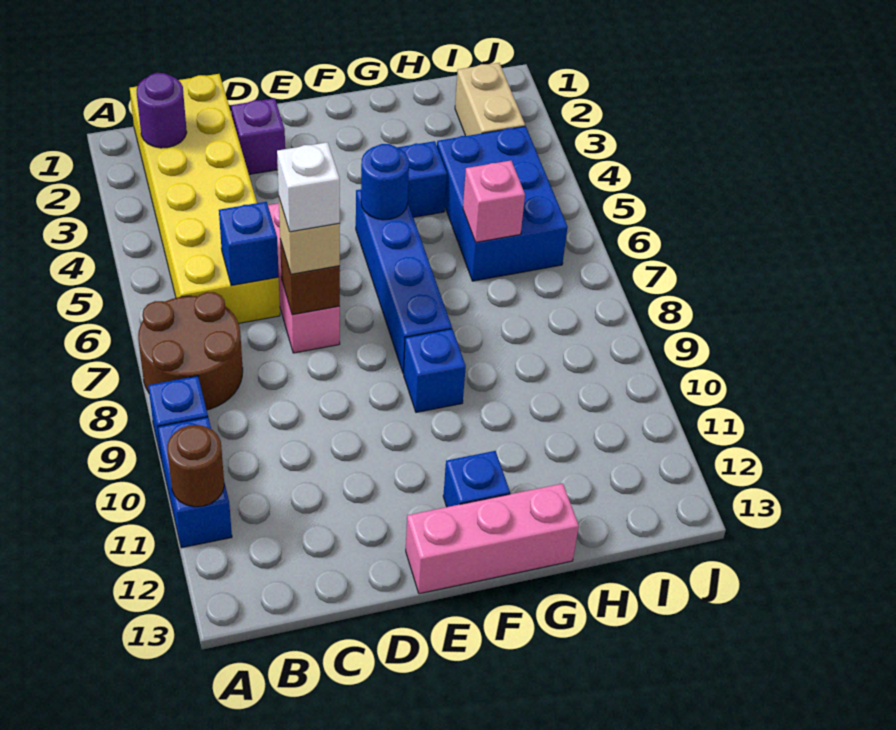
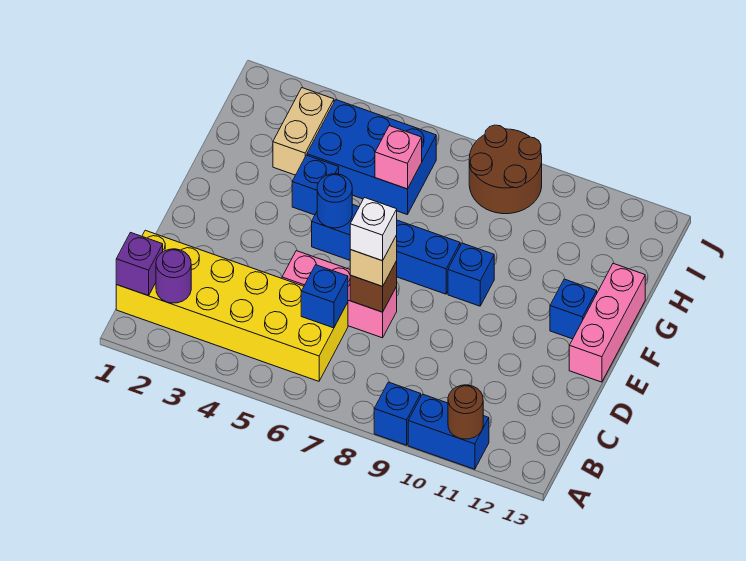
brown 2x2 round brick [138,292,243,410] -> brown 2x2 round brick moved to [469,125,542,214]
purple 1x1 brick [231,98,285,174] -> purple 1x1 brick moved to [116,233,163,296]
tan 1x2 brick [455,63,525,136] -> tan 1x2 brick turned to [273,88,334,175]

